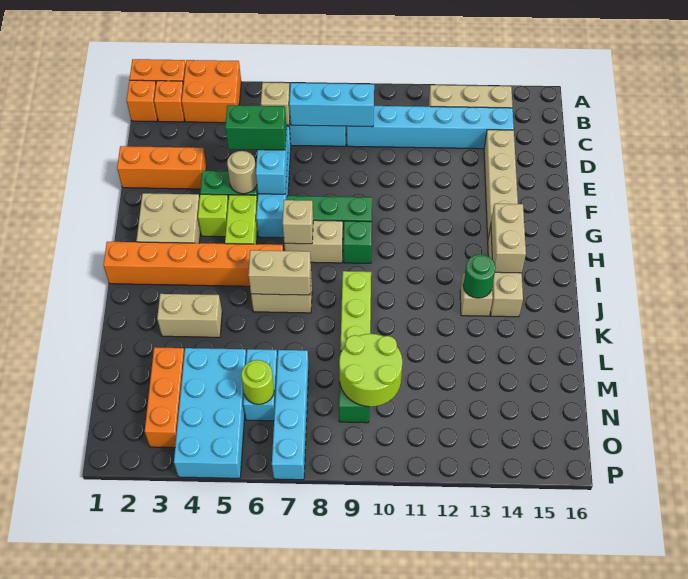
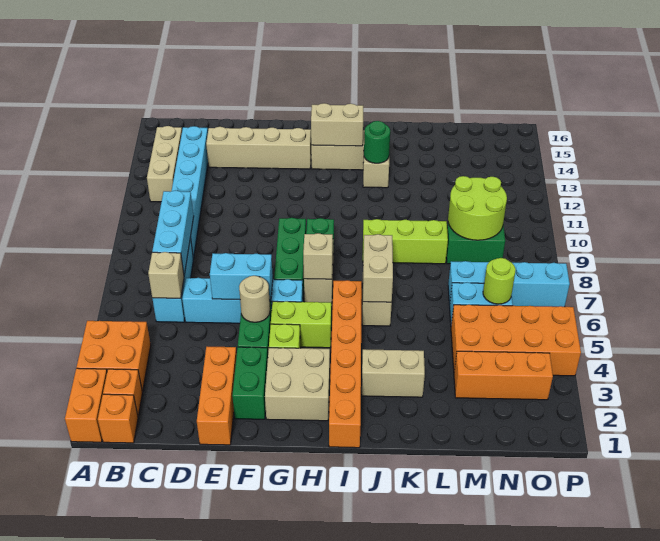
green 1x2 brick [225,105,287,150] -> green 1x2 brick moved to [232,347,268,419]
tan 1x2 brick [157,294,222,337] -> tan 1x2 brick turned to [362,349,425,397]
cyan 2x4 brick [174,348,247,478] -> orange 2x4 brick [451,305,581,376]

